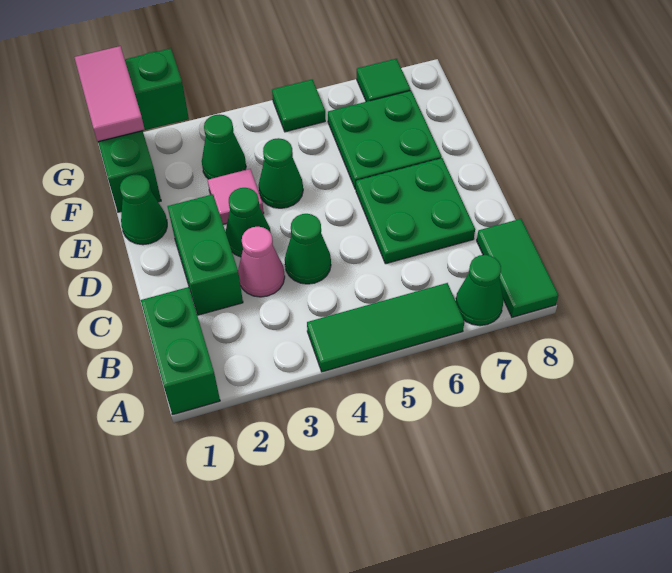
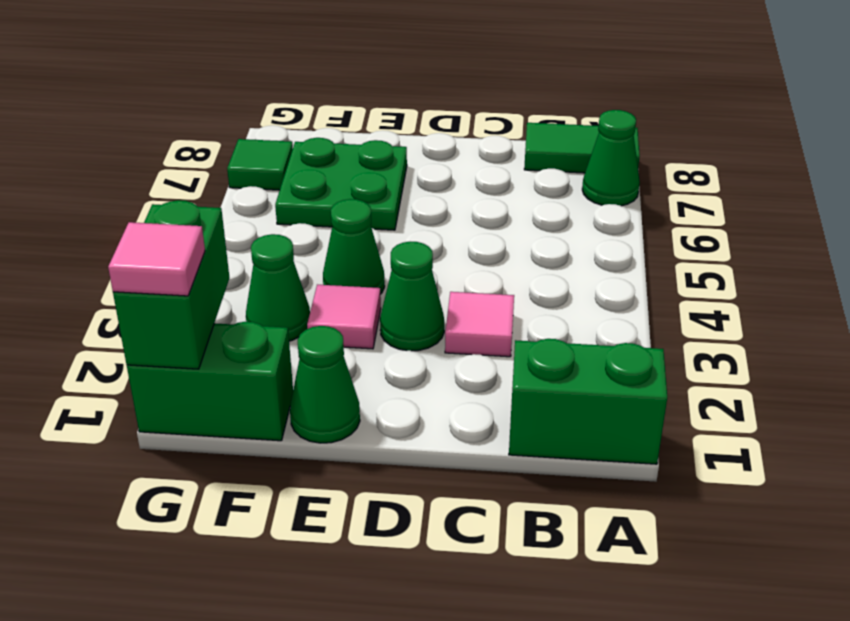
green 1x3 tile [307,283,464,372] -> none
green 1x2 brick [168,194,243,315] -> none
pink 1x1 cone [238,227,285,297] -> pink 1x1 tile [445,292,514,357]
green 1x1 cone [285,214,331,284] -> none
green 2x2 plate [356,158,475,264] -> none
pink 1x2 tile [74,46,144,141] -> pink 1x1 tile [108,222,205,296]
green 1x1 tile [272,80,325,132] -> none

